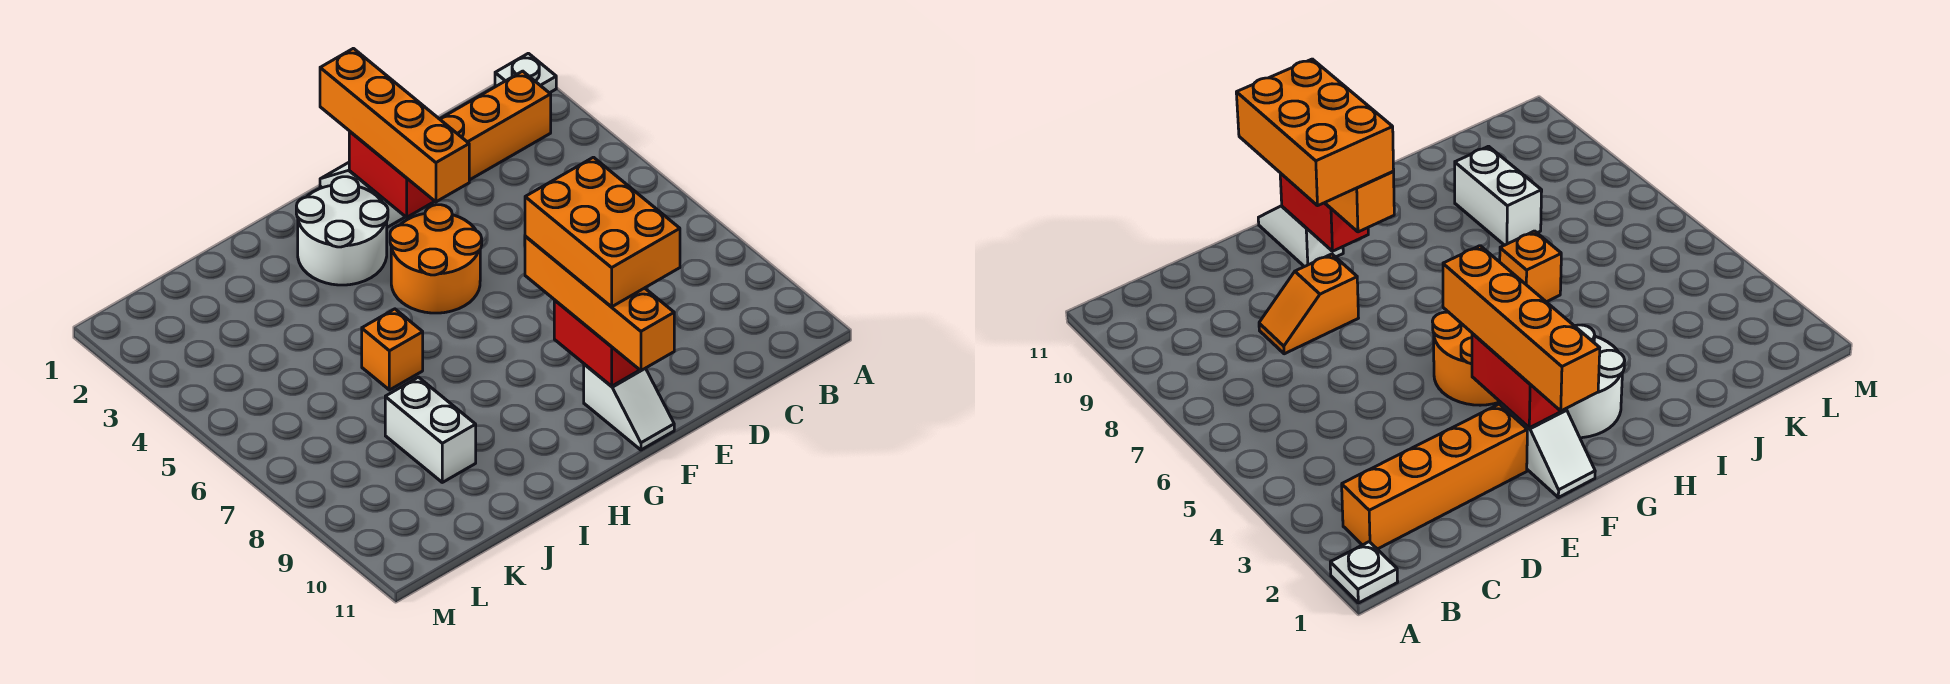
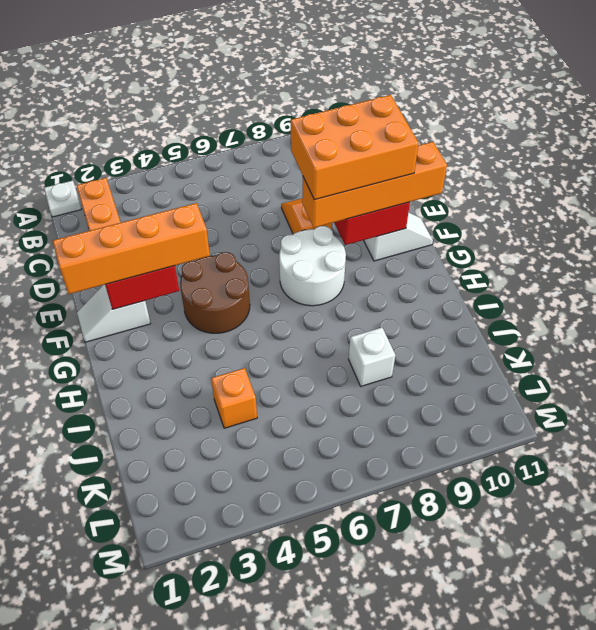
orange 2x2 round brick [390,205,482,313] -> brown 2x2 round brick [180,252,250,333]
white 2x2 round brick [296,177,388,285] -> white 2x2 round brick moved to [279,226,346,306]
orange 1x1 brick [362,309,423,390] -> orange 1x1 brick moved to [211,368,257,428]
white 1x2 brick [385,377,476,482] -> white 1x1 brick [349,328,395,386]

